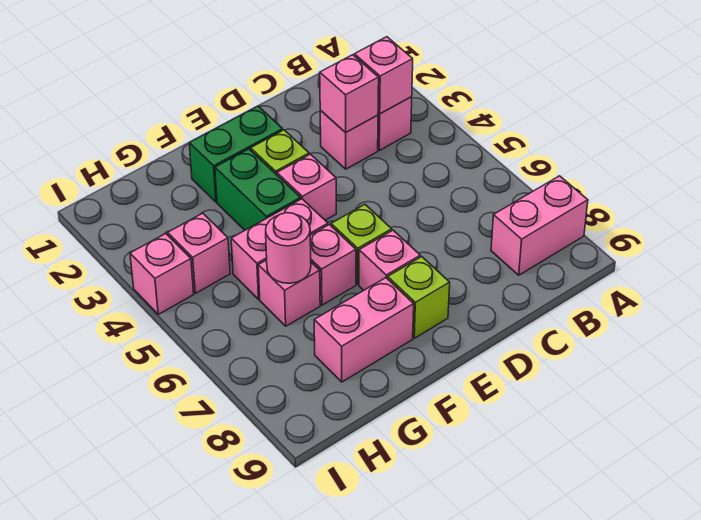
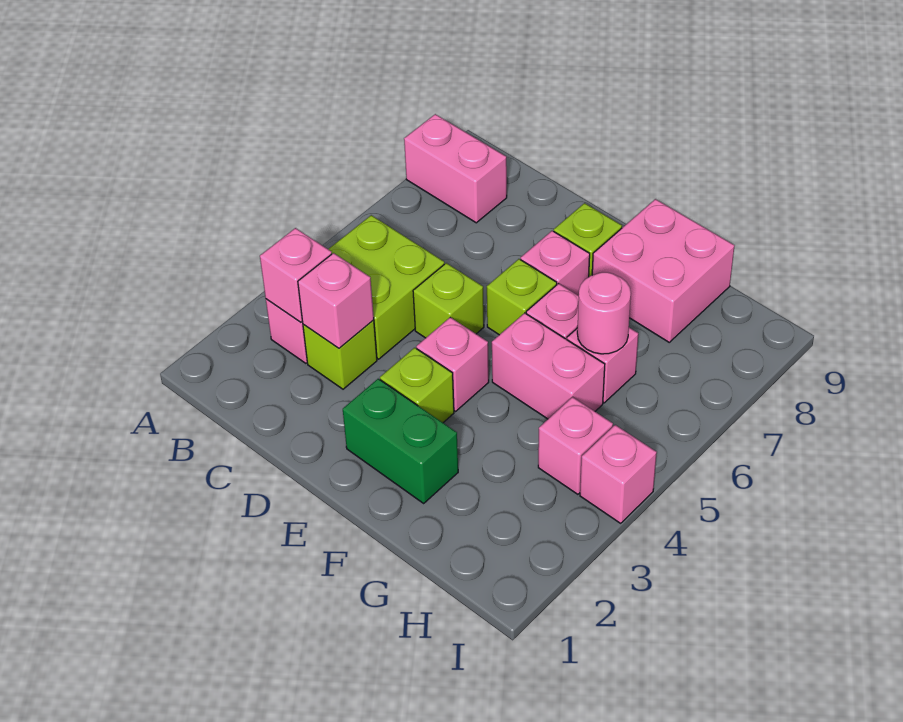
none -> lime 2x2 brick [328,215,444,359]
pink 1x1 brick [320,110,378,169] -> lime 1x1 brick [303,320,377,389]
none -> lime 1x1 brick [413,263,484,338]
green 1x2 brick [215,149,301,230] -> none
pink 1x2 brick [314,278,414,382] -> pink 2x2 brick [592,199,735,342]

